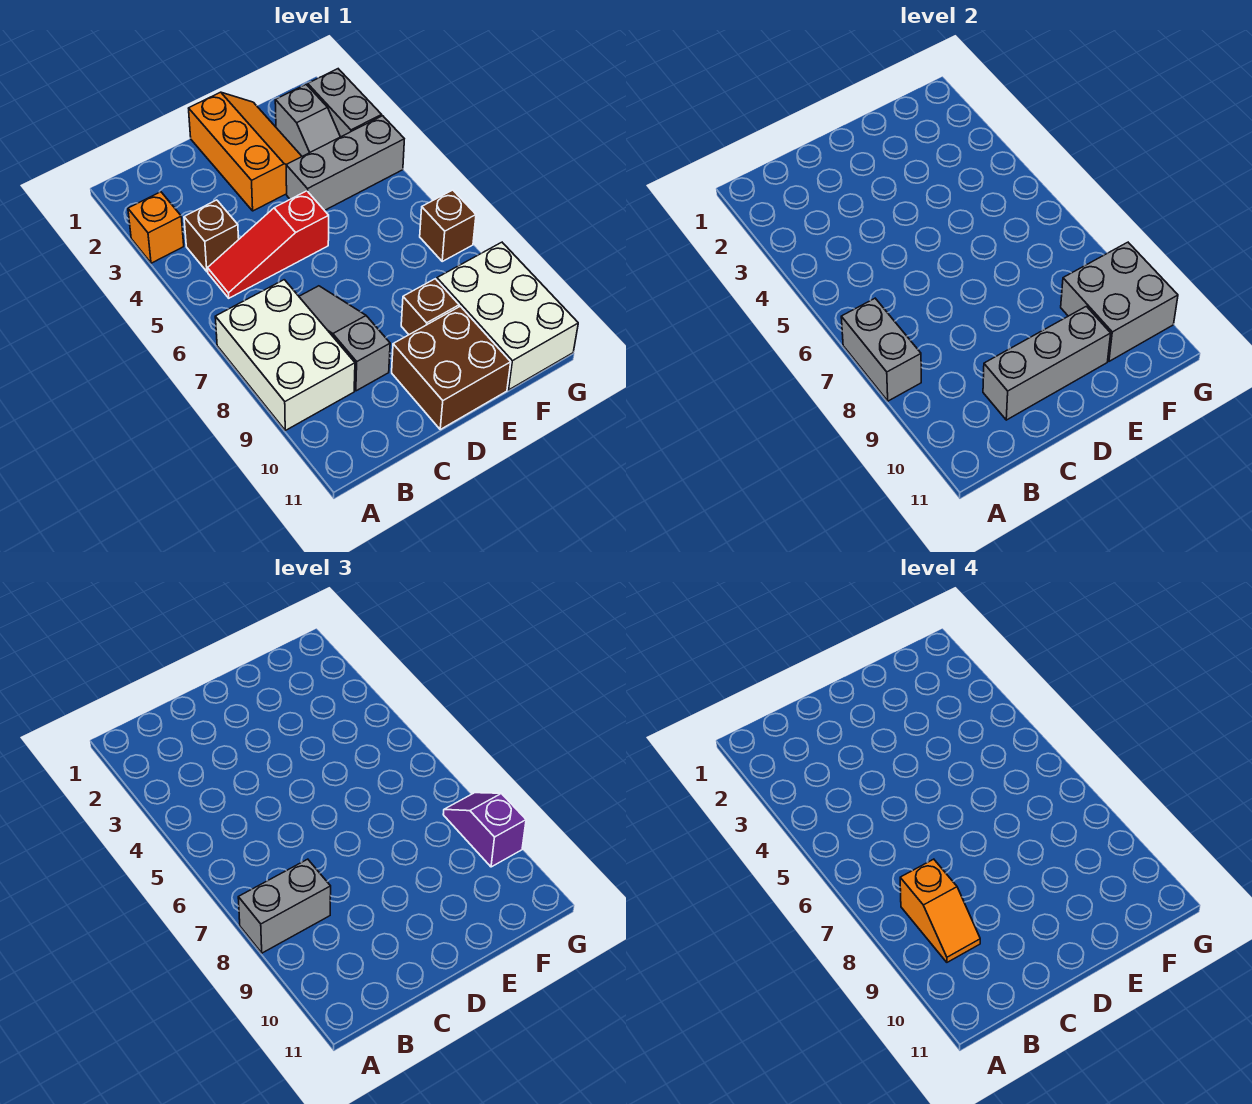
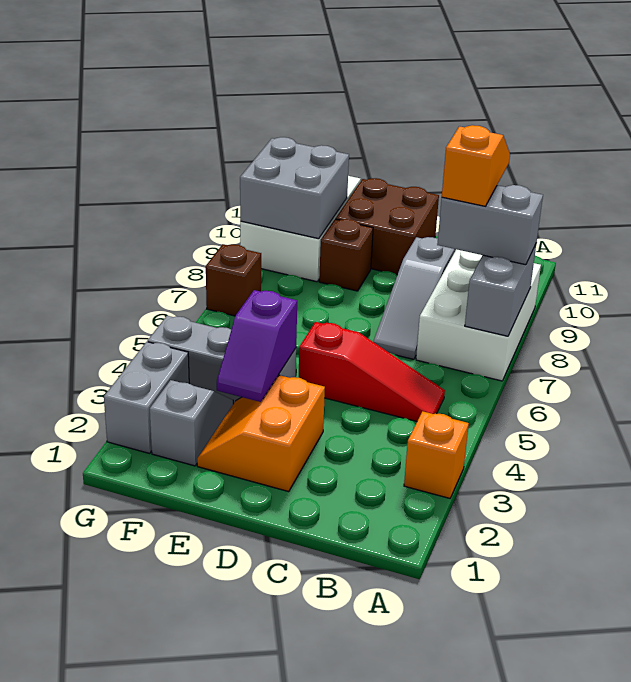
brown 1x1 brick [184,200,239,272] -> none
grey 1x3 brick [983,306,1111,420] -> none
orange 2x3 slope [189,92,302,211] -> orange 2x2 slope [197,375,325,491]
purple 1x2 slope [443,793,526,867] -> purple 1x2 slope moved to [217,290,297,402]

